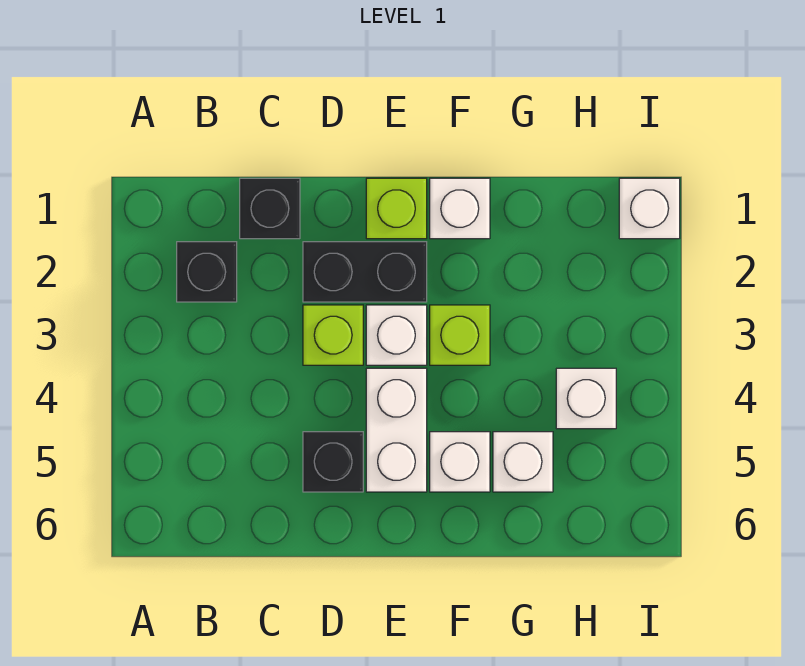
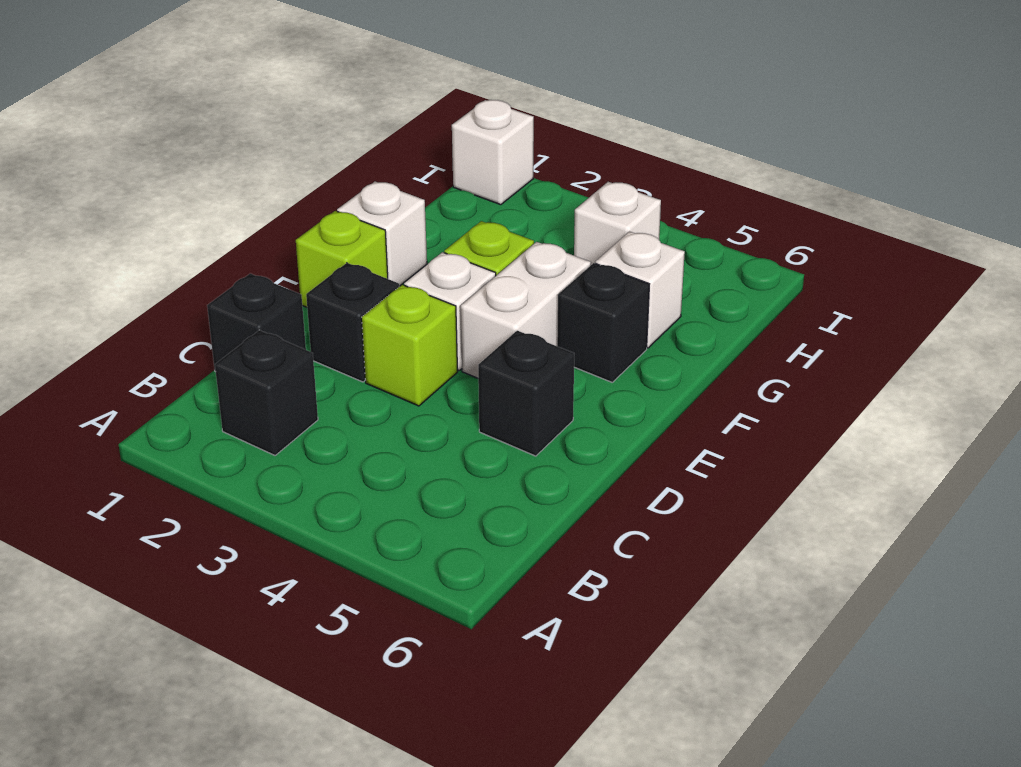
black 1x2 brick [303,242,427,302] -> black 1x1 brick [306,263,399,382]
white 1x2 brick [366,368,427,492] -> white 1x2 brick turned to [461,242,591,378]
white 1x1 brick [430,432,490,492] -> black 1x1 brick [557,263,649,382]

